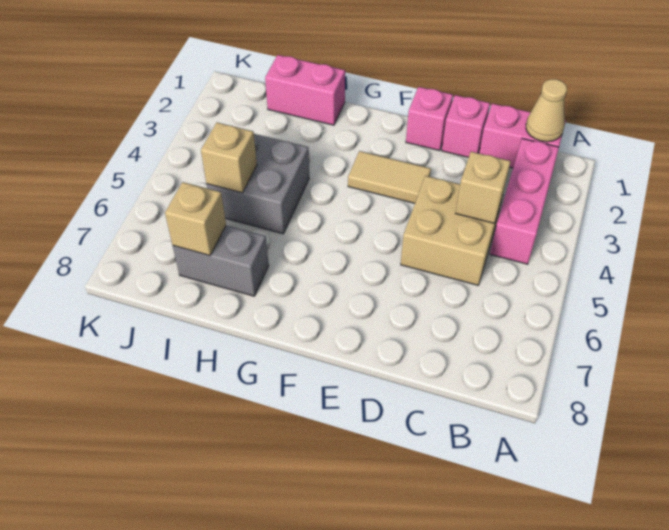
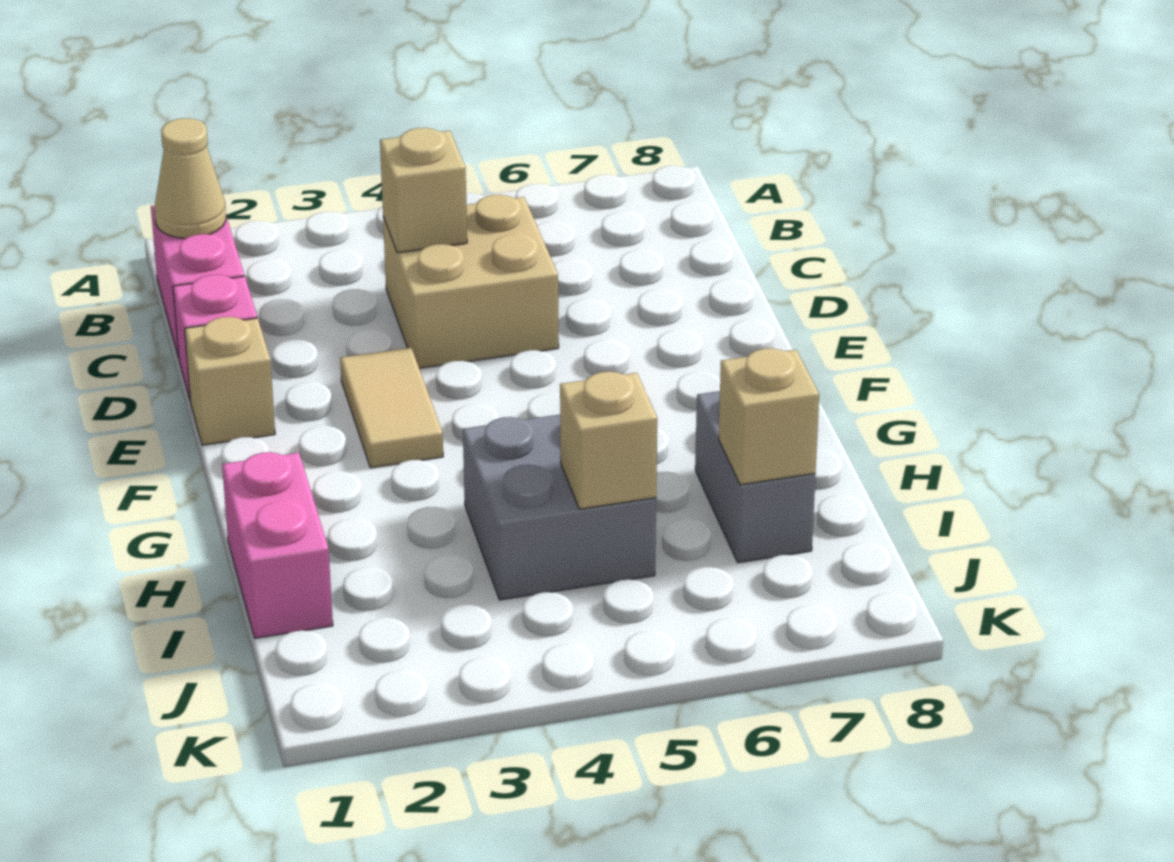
pink 1x3 brick [490,138,559,264] -> none
pink 1x1 brick [406,87,453,151] -> tan 1x1 brick [185,317,275,445]

